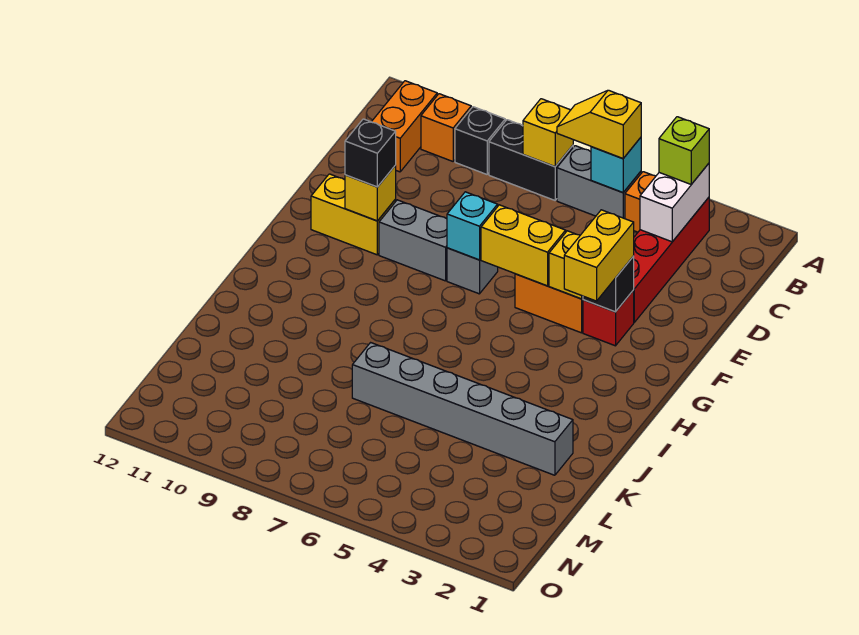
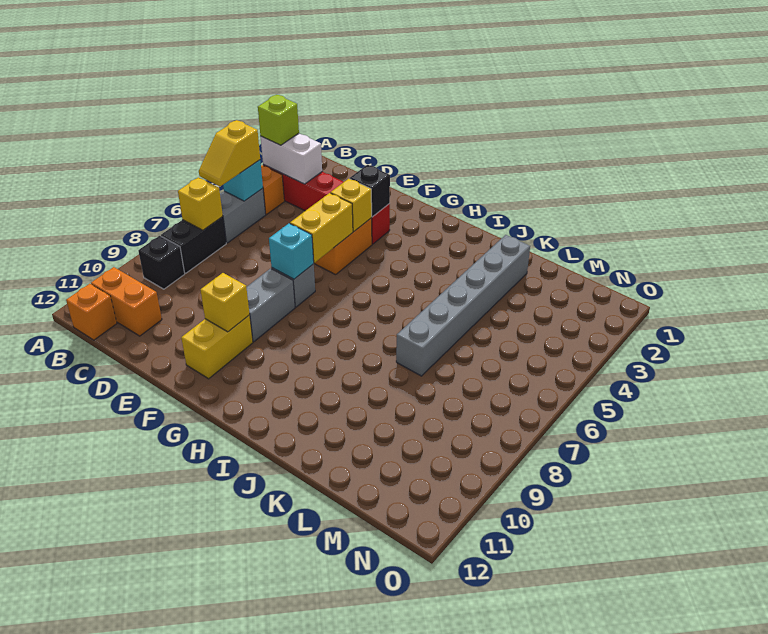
orange 1x1 brick [421,94,471,161] -> orange 1x1 brick moved to [66,284,117,340]
yellow 1x2 brick [564,210,634,301] -> none
black 1x1 brick [345,119,396,187] -> none

